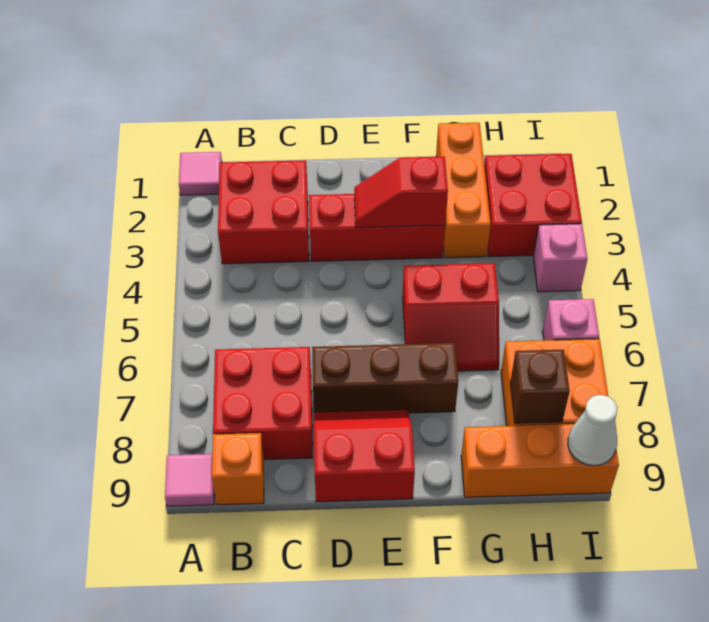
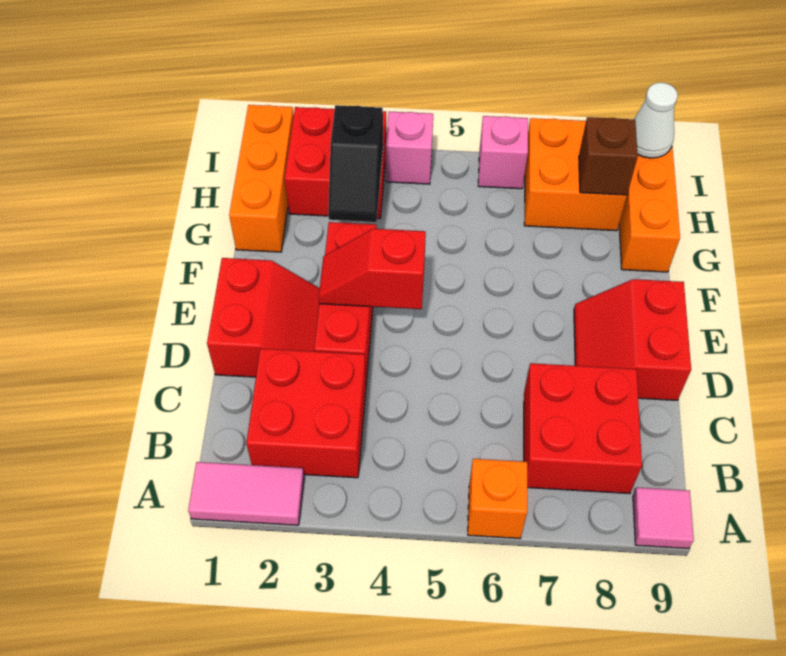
pink 1x1 tile [179,152,222,195] -> pink 1x2 tile [188,462,304,525]
orange 1x1 brick [212,433,264,505] -> orange 1x1 brick moved to [468,459,527,538]
brown 1x3 brick [312,343,458,413] -> none
red 1x2 slope [354,156,448,228] -> red 1x2 slope turned to [319,229,426,309]
red 2x2 slope [402,263,499,371] -> red 2x2 slope moved to [207,258,320,377]
orange 1x3 brick [436,123,491,258] -> orange 1x3 brick turned to [229,105,294,252]
none -> black 1x2 slope [328,105,383,222]

